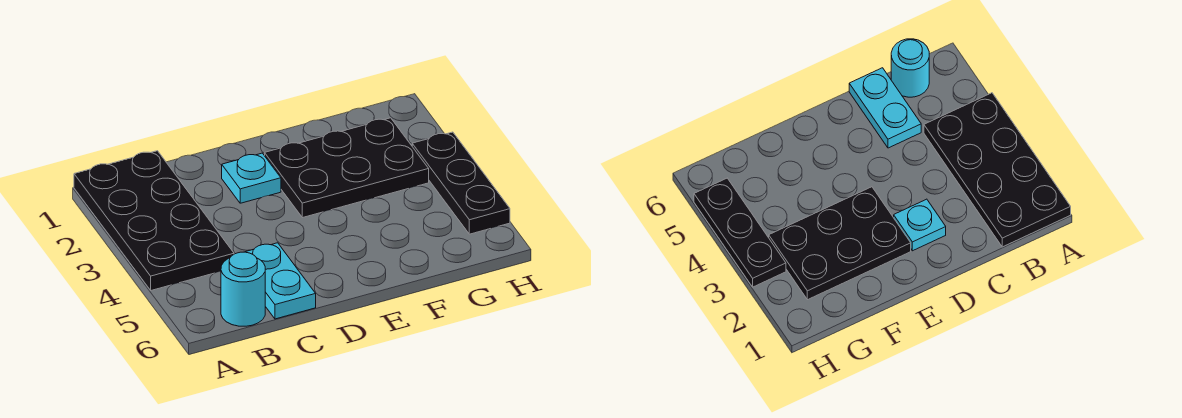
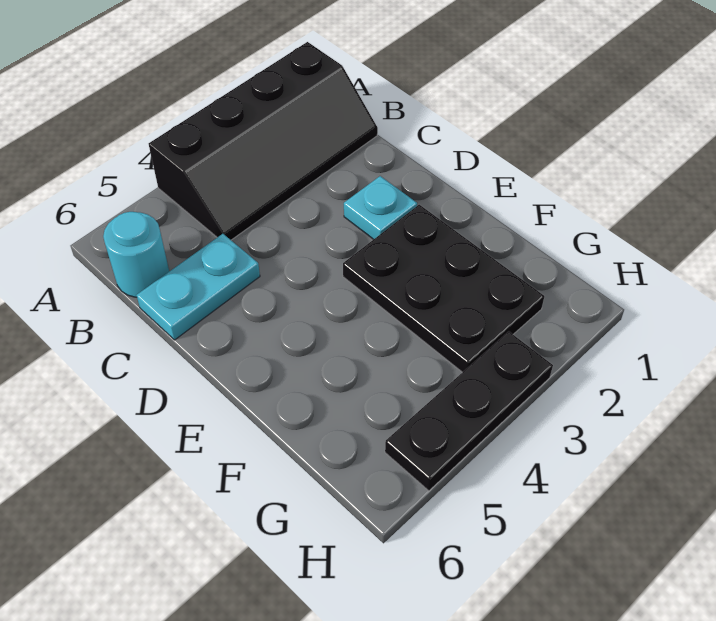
black 2x4 plate [74,151,234,290] -> black 2x4 slope [149,42,378,240]

